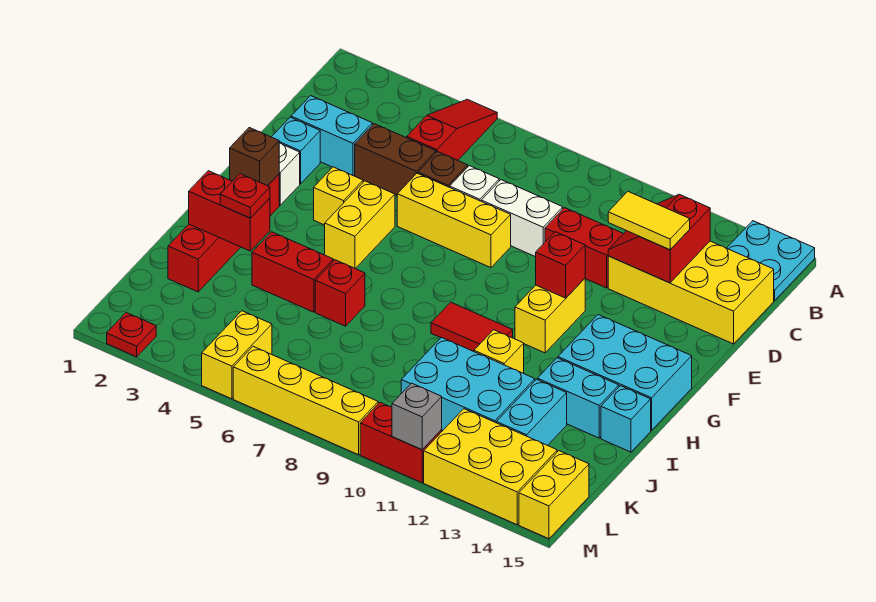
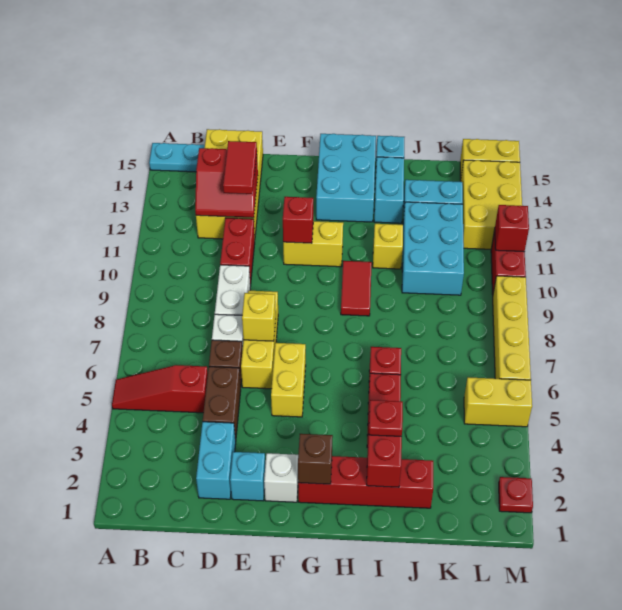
cyan 2x2 plate [727,221,815,301] -> cyan 1x2 plate [149,143,205,172]
yellow 1x2 tile [608,192,690,250] -> red 1x2 tile [223,141,257,194]
yellow 1x1 brick [314,167,363,225] -> yellow 1x1 brick moved to [242,293,276,341]
yellow 1x2 brick [325,181,395,269] -> yellow 1x2 brick turned to [271,343,306,417]
grey 1x1 brick [392,383,442,450] -> red 1x1 brick [495,205,529,252]

